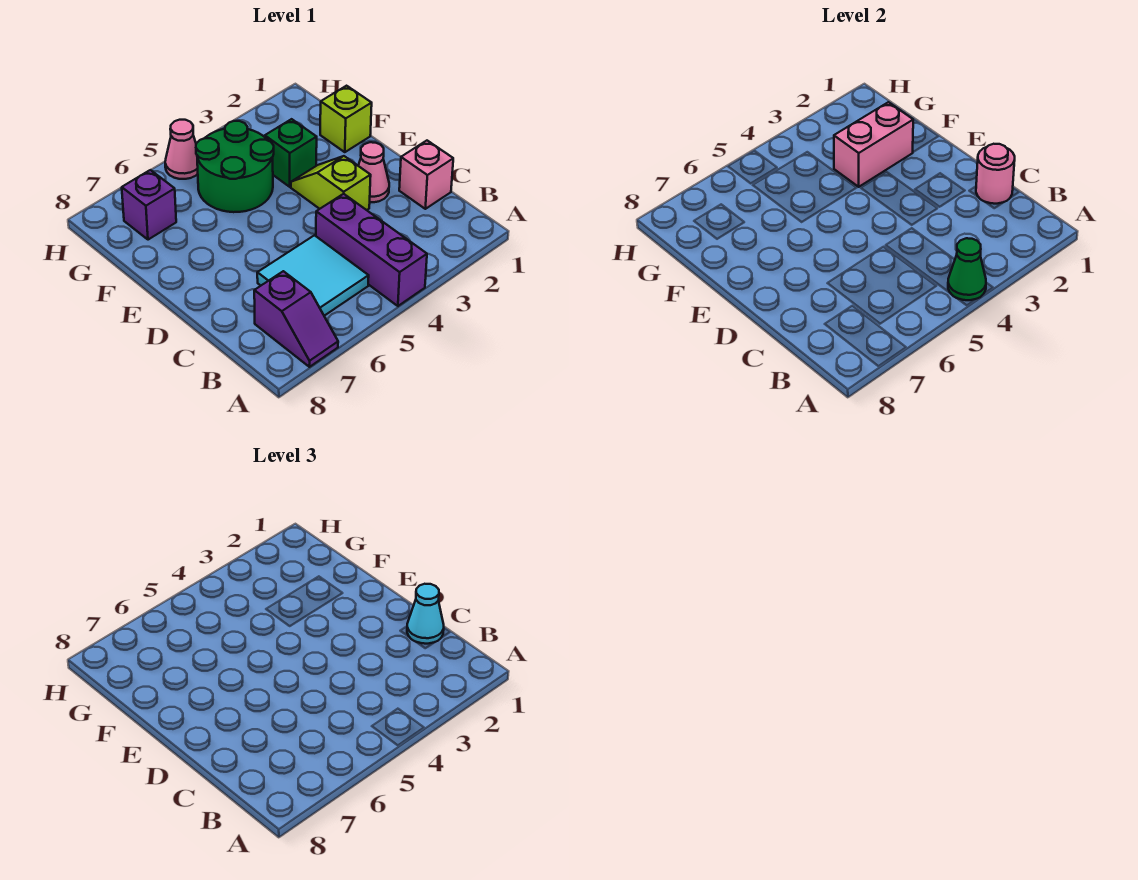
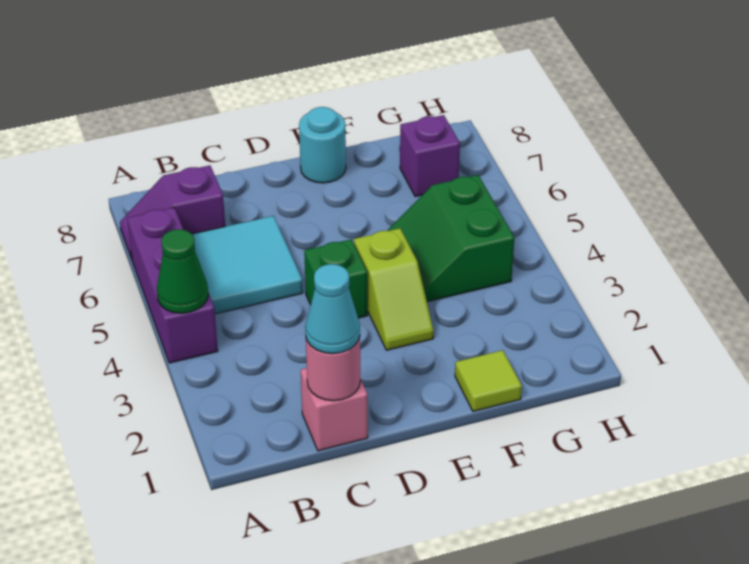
purple 1x3 brick [316,194,427,306] -> purple 1x3 brick turned to [127,207,218,363]
pink 1x1 cone [358,142,389,202] -> none
lime 1x2 slope [291,156,371,210] -> lime 1x2 slope turned to [354,228,434,350]
none -> cyan 1x1 round brick [299,107,346,183]
lime 1x1 brick [320,86,372,152] -> lime 1x1 tile [455,350,522,411]
pink 1x2 brick [834,102,913,187] -> none
green 1x1 brick [265,119,317,187] -> green 1x1 brick moved to [304,240,367,318]
green 2x2 round brick [196,121,274,212] -> green 2x2 slope [387,175,514,302]
pink 1x1 cone [165,120,198,179] -> none

